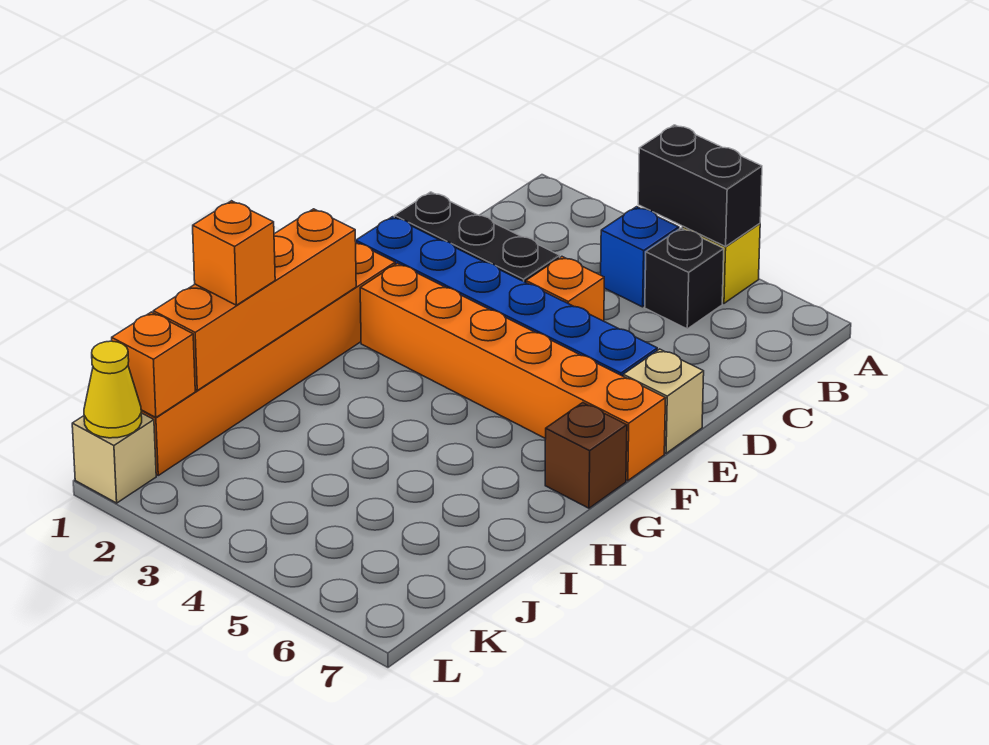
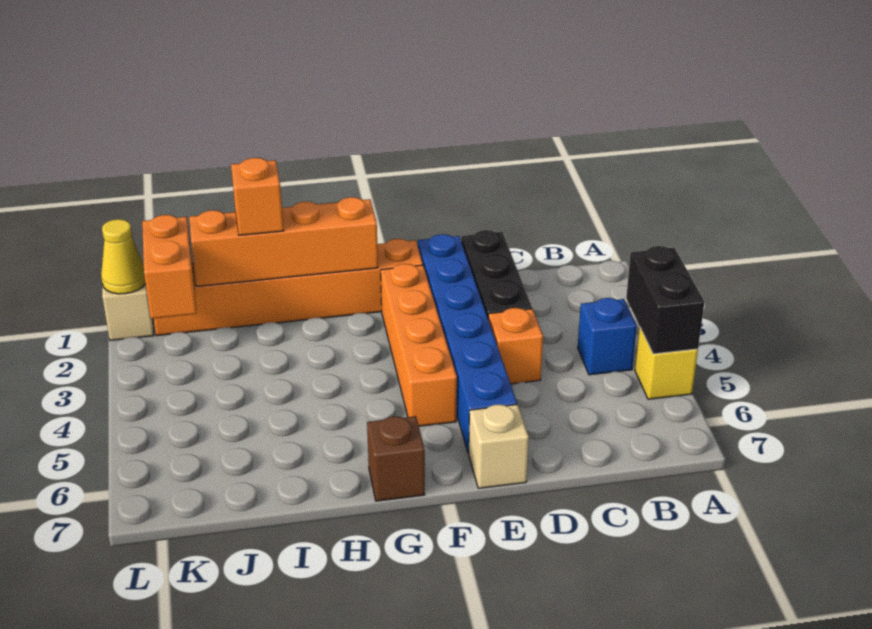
black 1x1 brick [645,228,724,329] -> none
orange 1x6 brick [360,263,665,481] -> orange 1x4 brick [381,264,457,426]
orange 1x1 brick [112,312,195,418] -> orange 1x2 brick [142,215,196,319]

